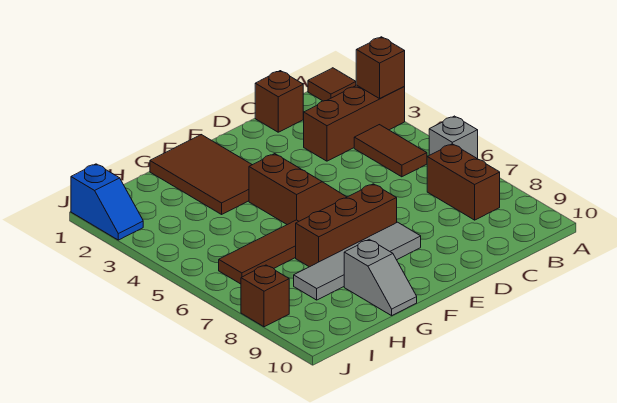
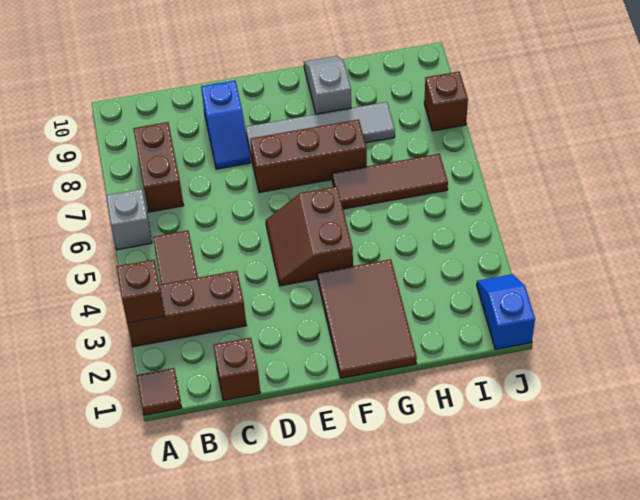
none -> blue 1x2 slope [201,81,251,169]

